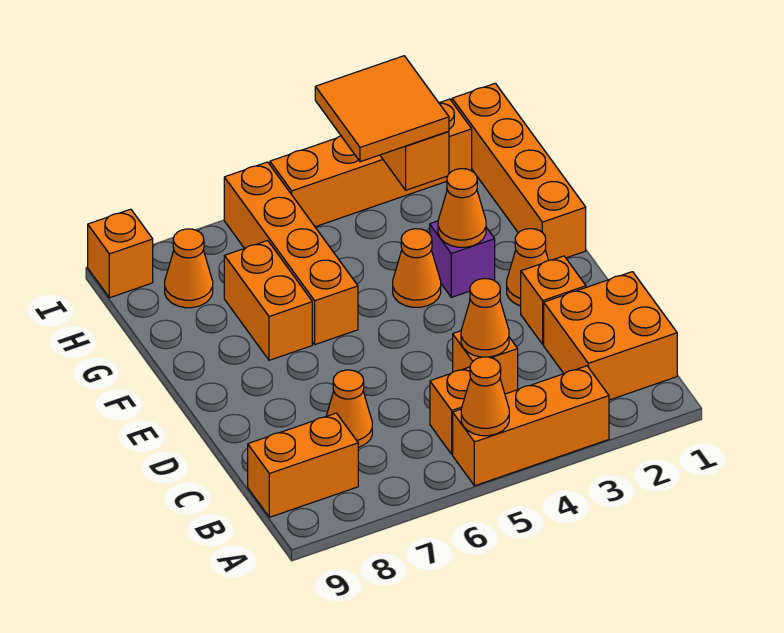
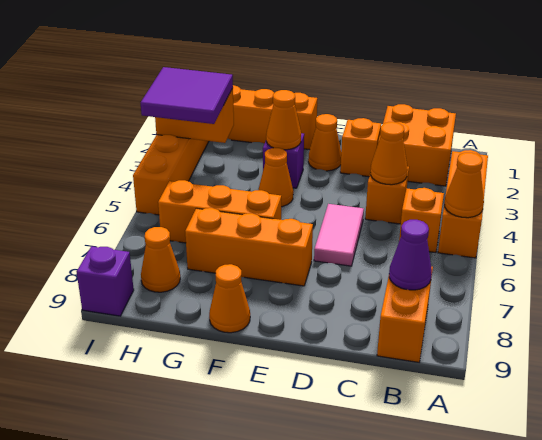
none -> purple 1x1 cone [389,220,432,290]
orange 1x1 cone [326,370,372,447] -> orange 1x1 cone moved to [209,264,250,333]
none -> pink 1x2 tile [314,204,364,266]
orange 1x4 brick [224,162,358,345] -> orange 1x3 brick [158,180,281,243]
orange 1x2 brick [224,241,312,360] -> orange 1x3 brick [185,208,313,286]
orange 2x2 tile [315,56,449,162] -> purple 2x2 tile [141,67,233,124]
orange 1x1 brick [88,209,153,298] -> purple 1x1 brick [77,246,134,316]

